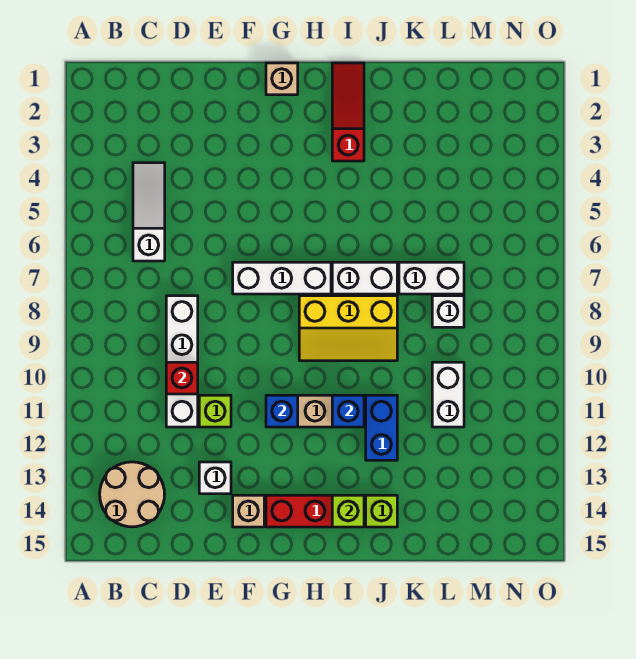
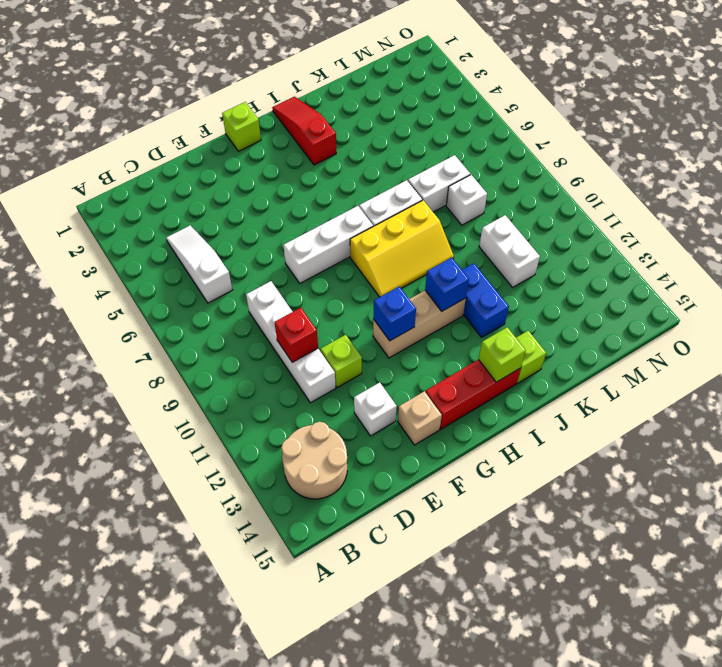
tan 1x1 brick [266,63,298,95] -> lime 1x1 brick [222,102,261,151]

